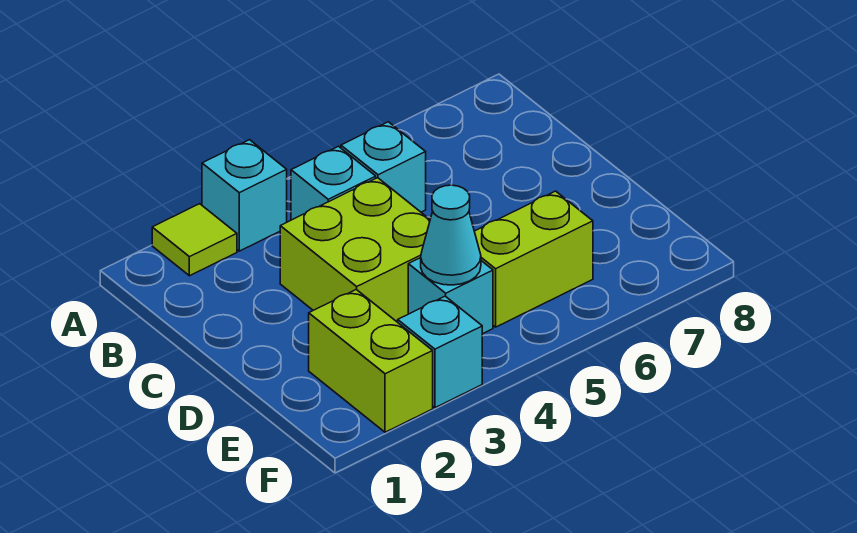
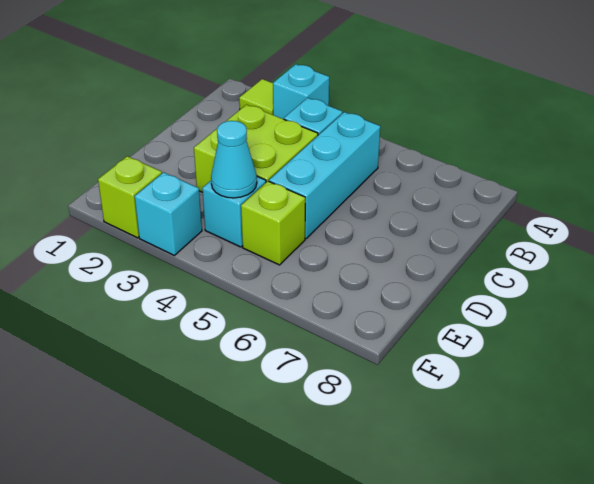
cyan 1x1 brick [341,122,426,212] -> cyan 1x3 brick [269,112,380,238]
lime 1x2 brick [309,290,433,432] -> lime 1x1 brick [98,156,162,238]
lime 1x2 brick [474,191,593,327] -> lime 1x1 brick [241,181,305,265]

